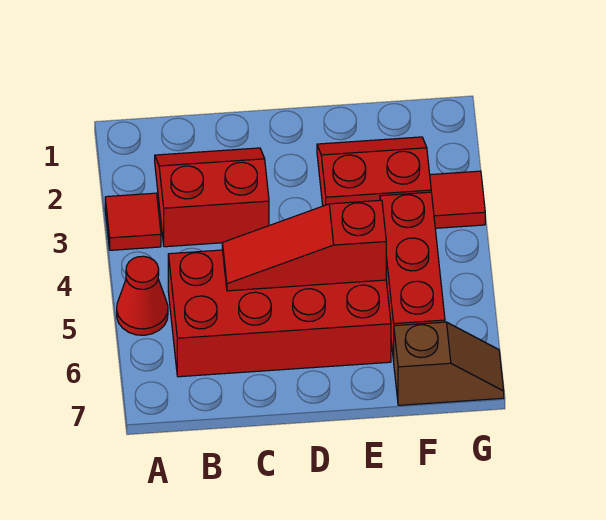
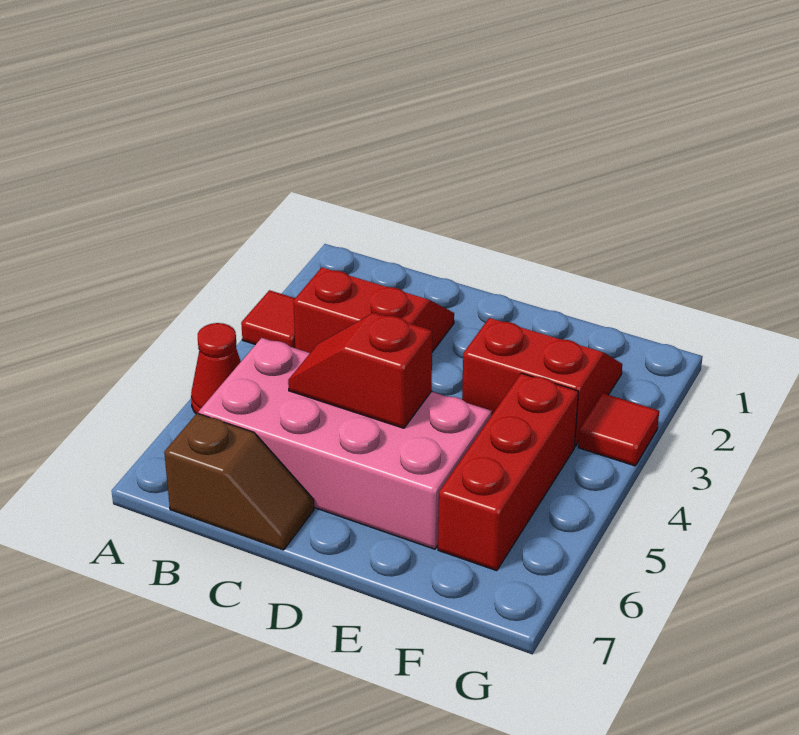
red 2x4 brick [168,250,391,377] -> pink 2x4 brick [199,338,492,549]
red 1x3 slope [222,200,386,291] -> red 1x2 slope [288,312,432,428]
brown 1x2 slope [394,322,504,405] -> brown 1x2 slope moved to [164,413,314,550]

